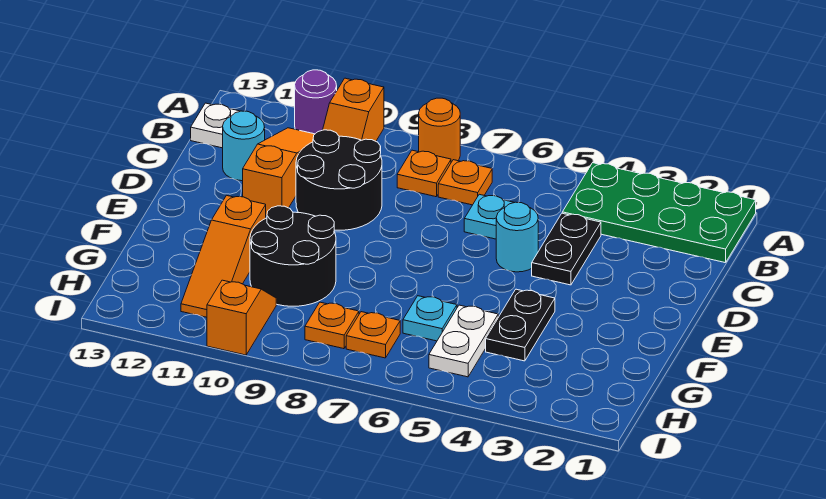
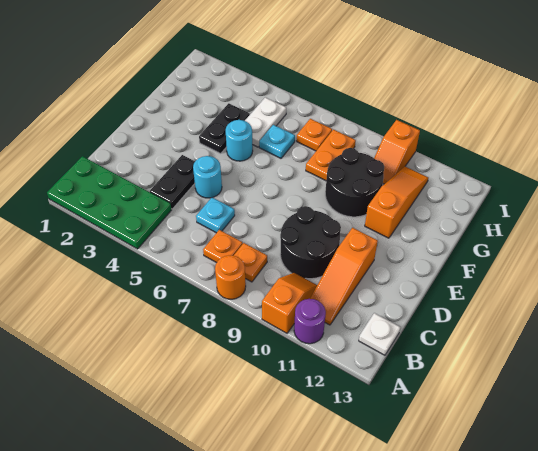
cyan 1x1 round brick [223,111,265,181] -> cyan 1x1 round brick moved to [226,120,253,161]
orange 1x1 plate [305,302,359,349] -> orange 1x2 plate [306,130,356,181]

